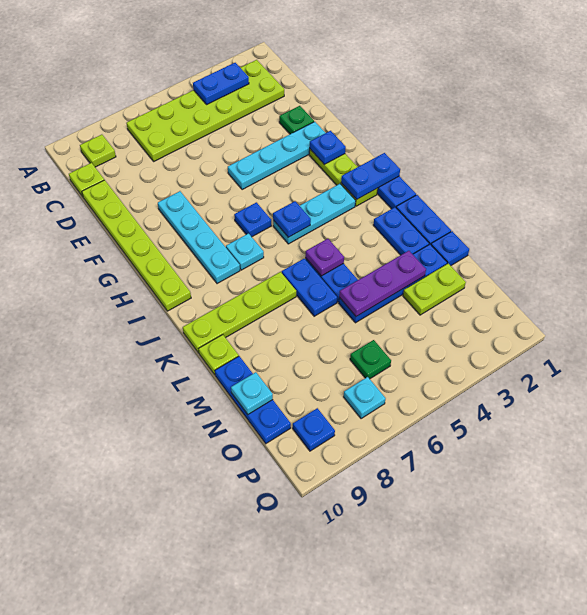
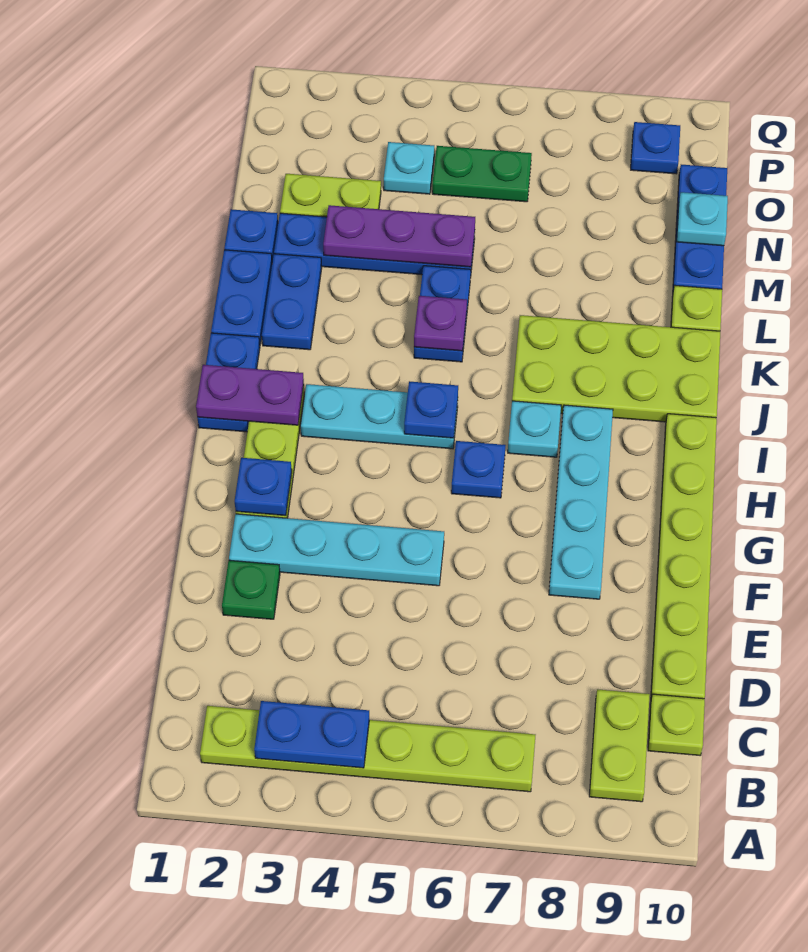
lime 2x6 plate [126,60,284,161] -> lime 1x6 plate [200,706,535,792]
lime 1x1 plate [80,135,116,167] -> lime 1x2 plate [589,689,650,802]
blue 1x2 plate [341,153,400,199] -> purple 1x2 plate [196,365,304,425]
blue 1x2 plate [282,259,337,316] -> none
lime 1x4 plate [183,272,296,353] -> lime 2x4 plate [512,315,720,422]
green 1x1 plate [350,340,391,379] -> green 1x2 plate [432,146,532,202]
cyan 1x1 plate [344,377,386,419] -> cyan 1x1 plate moved to [384,142,434,194]

